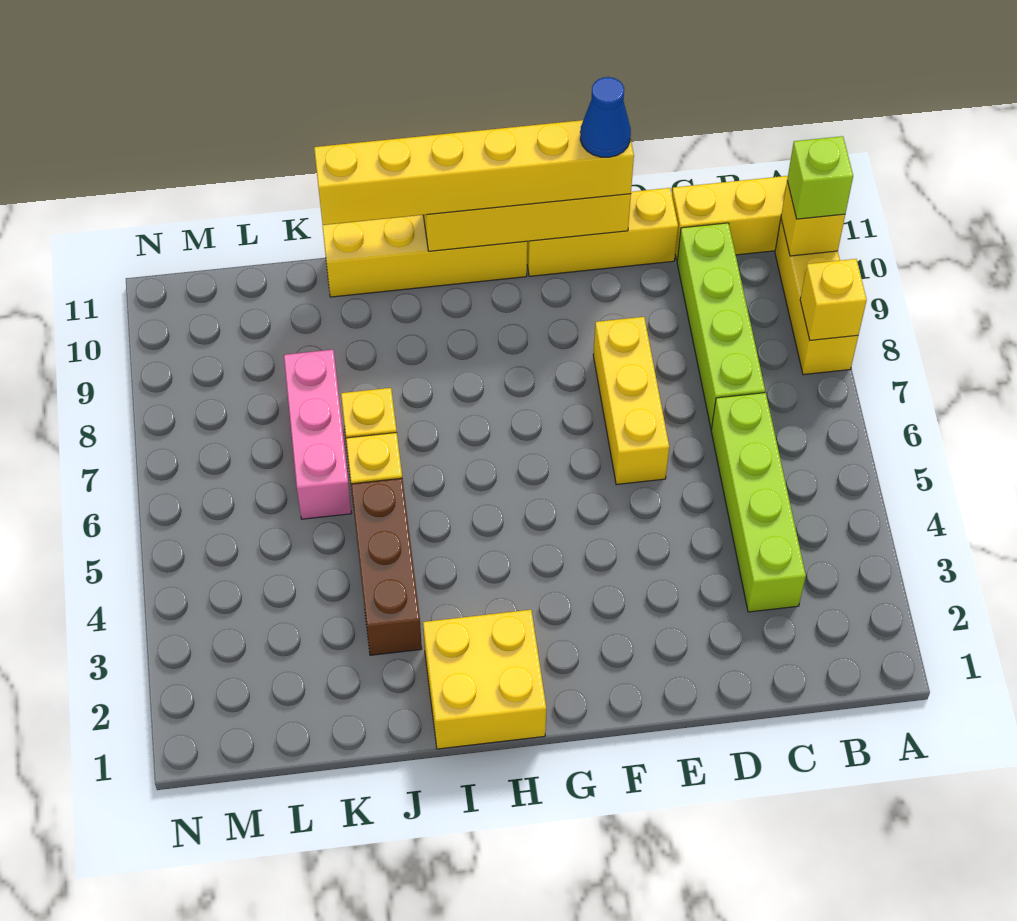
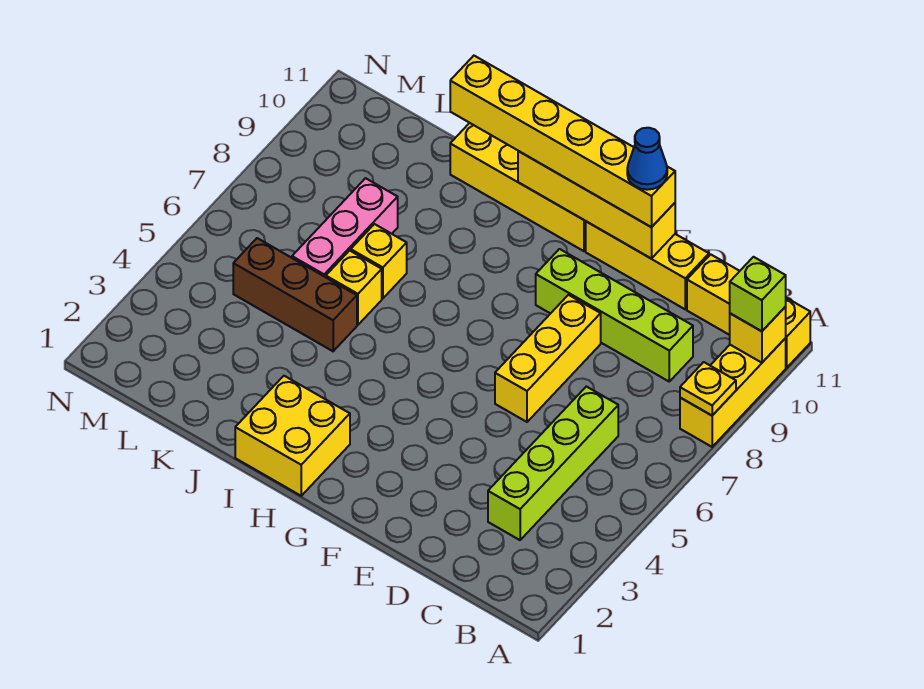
yellow 1x1 brick [800,259,867,340] -> yellow 1x1 plate [680,362,736,415]
lime 1x4 brick [677,223,765,429] -> lime 1x4 brick turned to [536,249,693,381]
brown 1x3 brick [351,478,422,655] -> brown 1x3 brick turned to [233,238,357,351]

